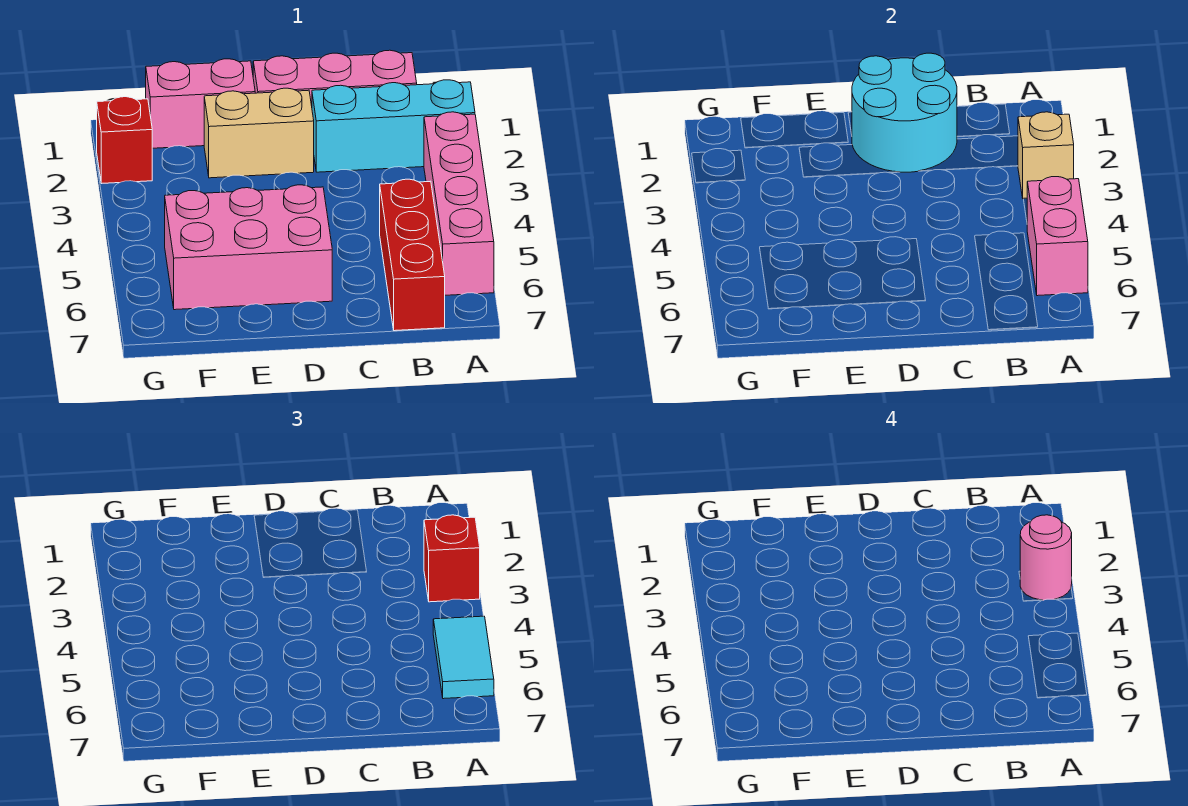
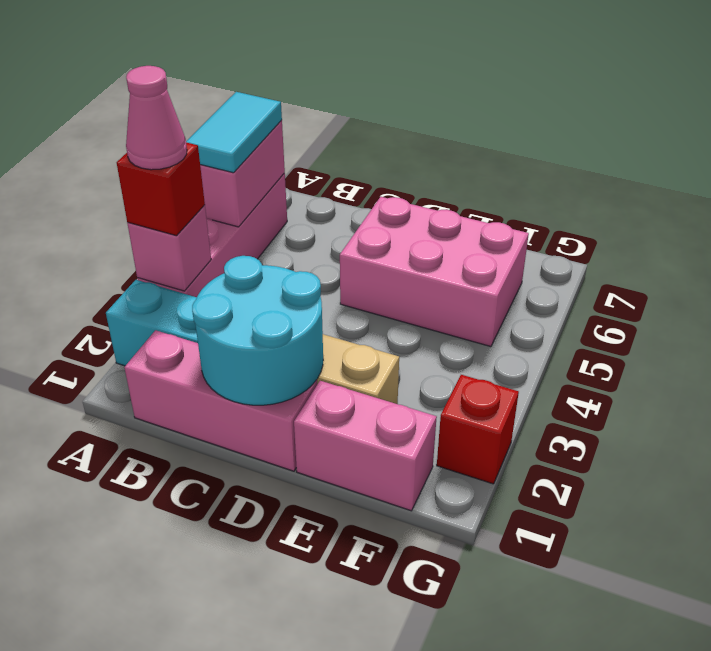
tan 1x1 brick [1018,112,1074,199] -> pink 1x1 brick [127,205,211,291]
pink 1x1 round brick [1020,515,1072,600] -> pink 1x1 cone [126,66,187,170]
red 1x3 brick [380,179,445,331] -> none

